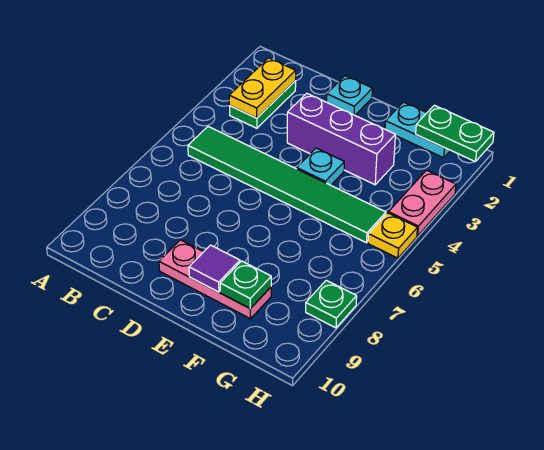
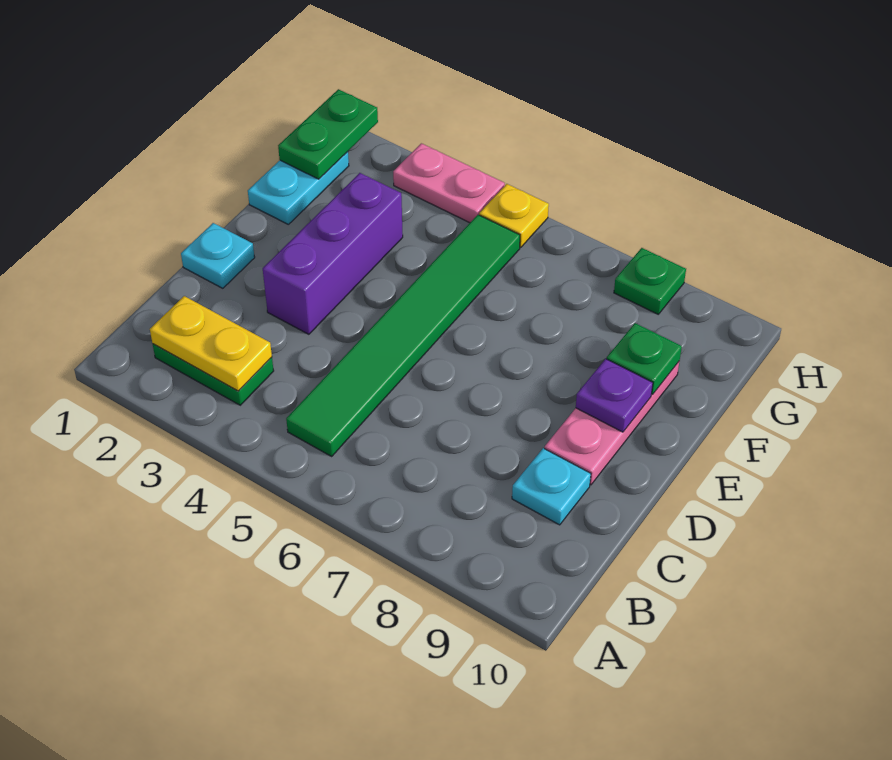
cyan 1x1 plate [297,148,344,185] -> cyan 1x1 plate moved to [512,448,591,525]
purple 1x1 tile [189,245,240,292] -> purple 1x1 plate [576,359,653,432]

